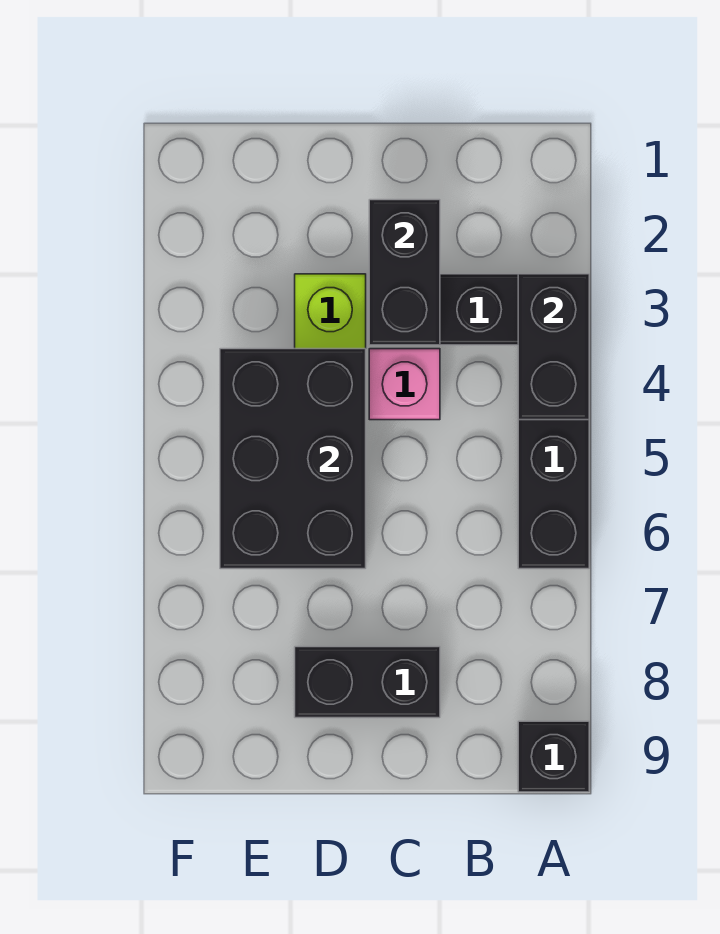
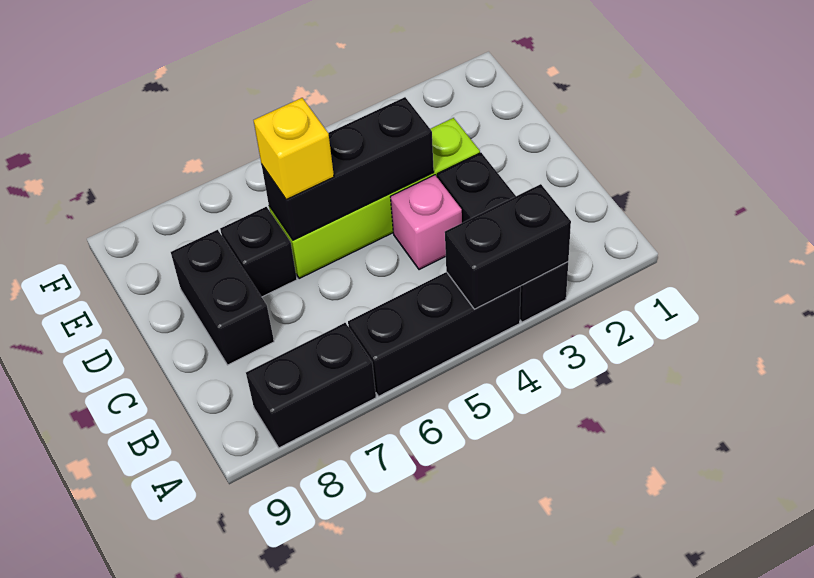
black 1x1 brick [518,721,589,792] -> black 1x1 brick moved to [220,207,297,297]
black 1x2 brick [369,200,440,345] -> black 1x2 brick moved to [246,323,376,448]
black 2x3 brick [220,349,366,569] -> black 1x3 brick [261,97,434,240]
none -> yellow 1x1 brick [254,98,334,200]

